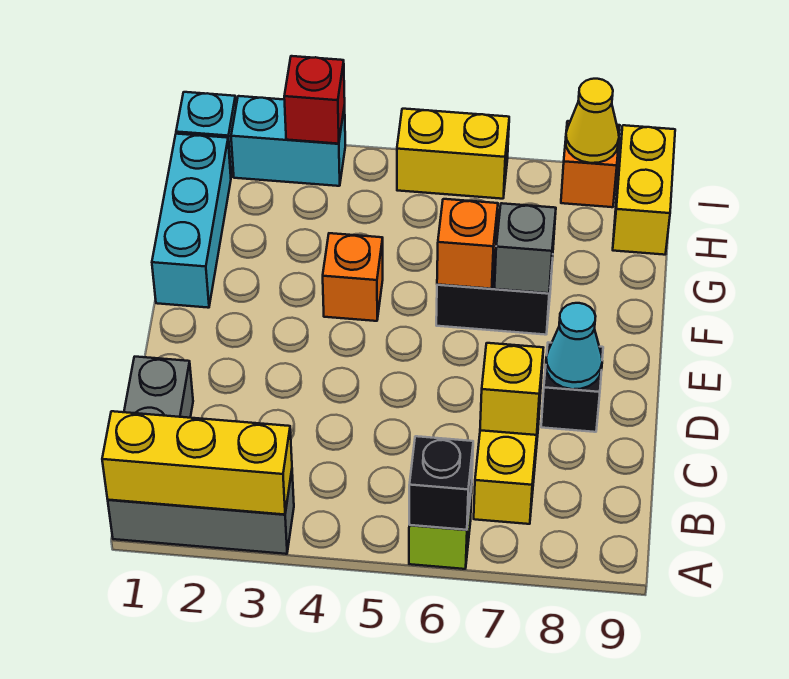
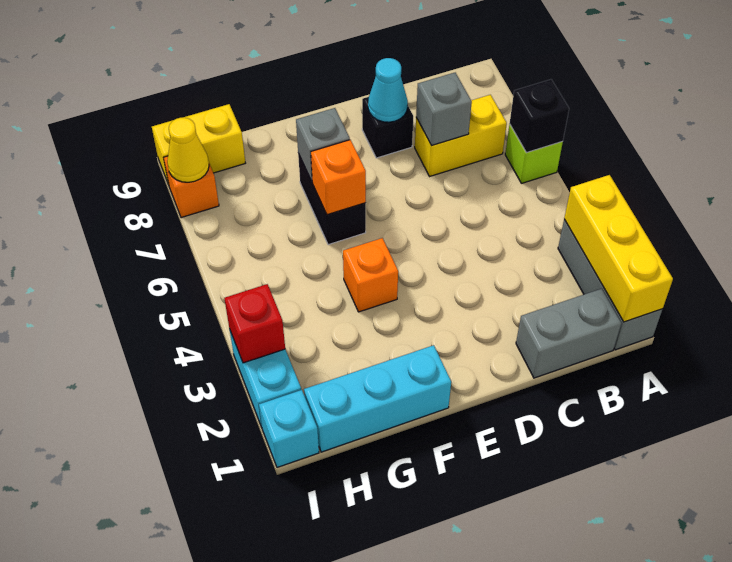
yellow 1x1 brick [480,343,543,435] -> grey 1x1 brick [416,73,472,146]
yellow 1x2 brick [397,109,509,199] -> none

